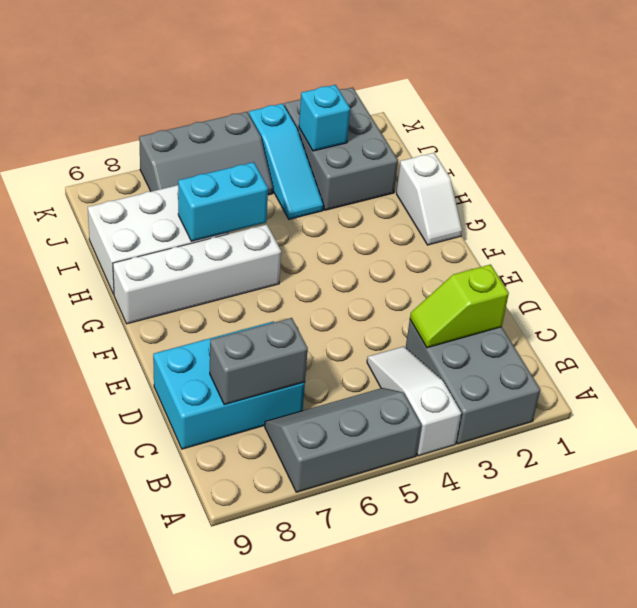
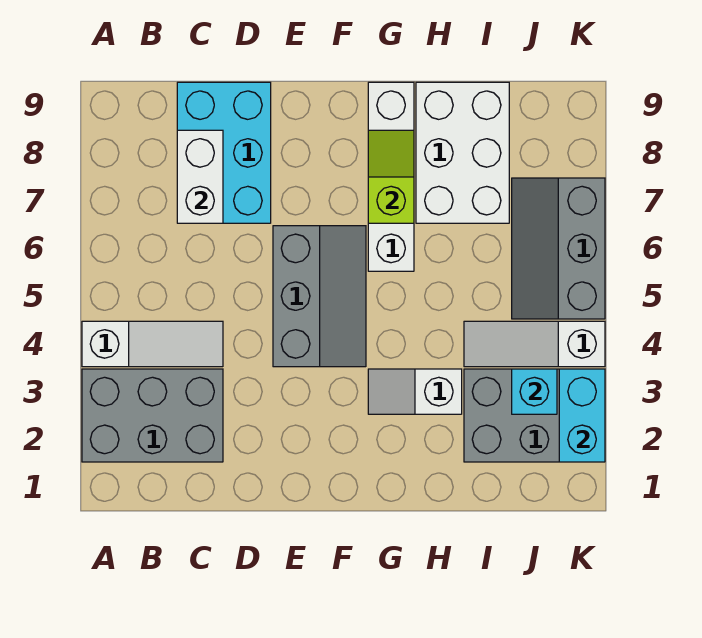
grey 2x3 slope [265,388,421,492] -> grey 2x3 slope moved to [273,226,366,367]
lime 1x2 slope [410,264,509,348] -> lime 1x2 slope moved to [368,130,414,223]
grey 1x2 brick [210,318,308,405] -> white 1x2 brick [177,130,223,223]
white 1x2 slope [396,153,462,245] -> white 1x2 slope moved to [368,369,462,414]
cyan 1x2 brick [178,162,268,241] -> cyan 1x2 brick moved to [559,369,605,462]
cyan 1x3 slope [249,103,324,219] -> white 1x3 slope [464,321,605,367]

